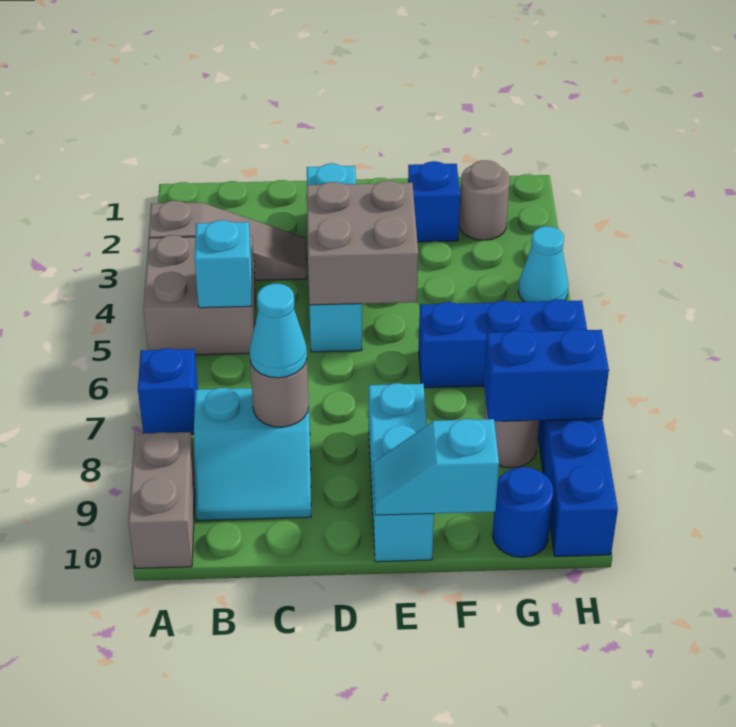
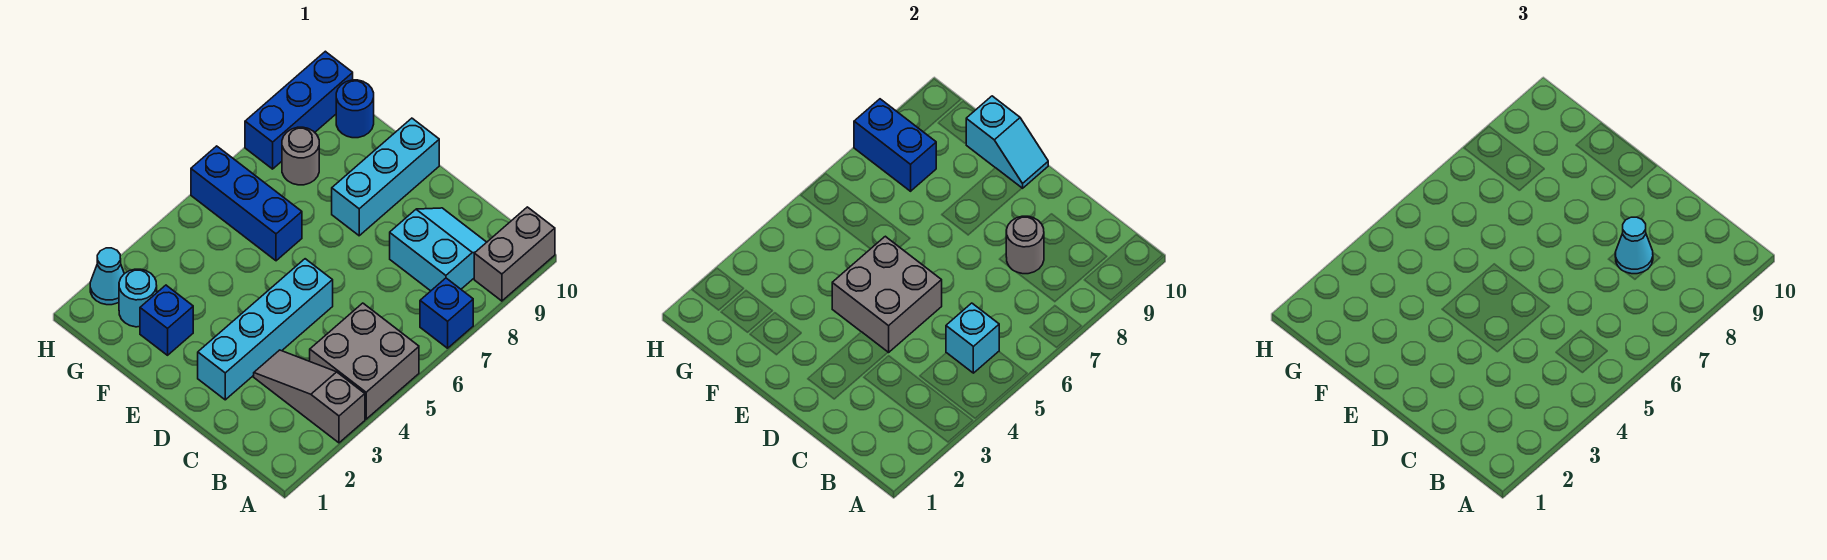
grey 1x1 round brick [459,160,510,240] -> cyan 1x1 round brick [119,269,157,327]
cyan 1x1 cone [518,226,568,302] -> cyan 1x1 cone moved to [90,248,124,305]

